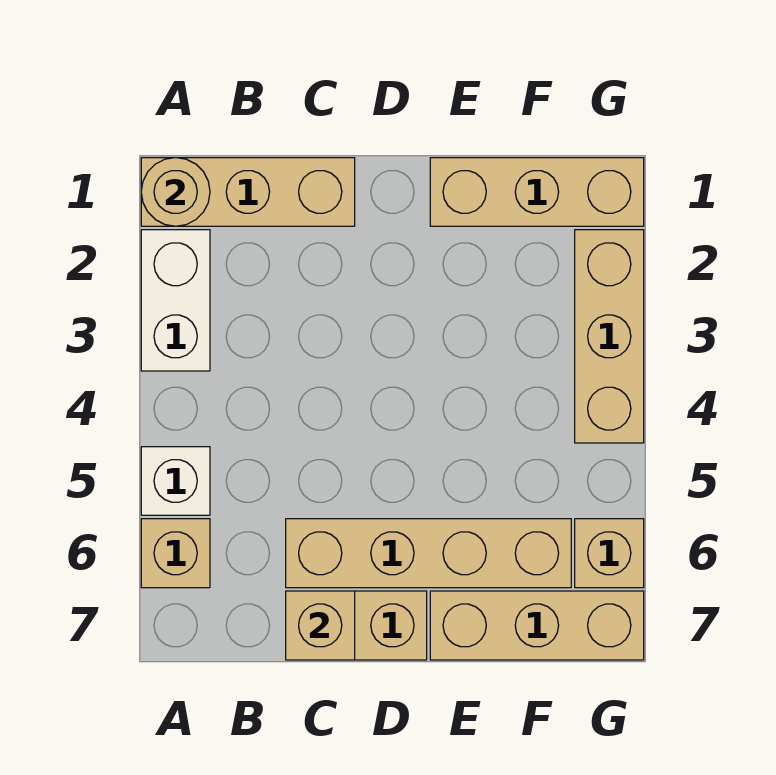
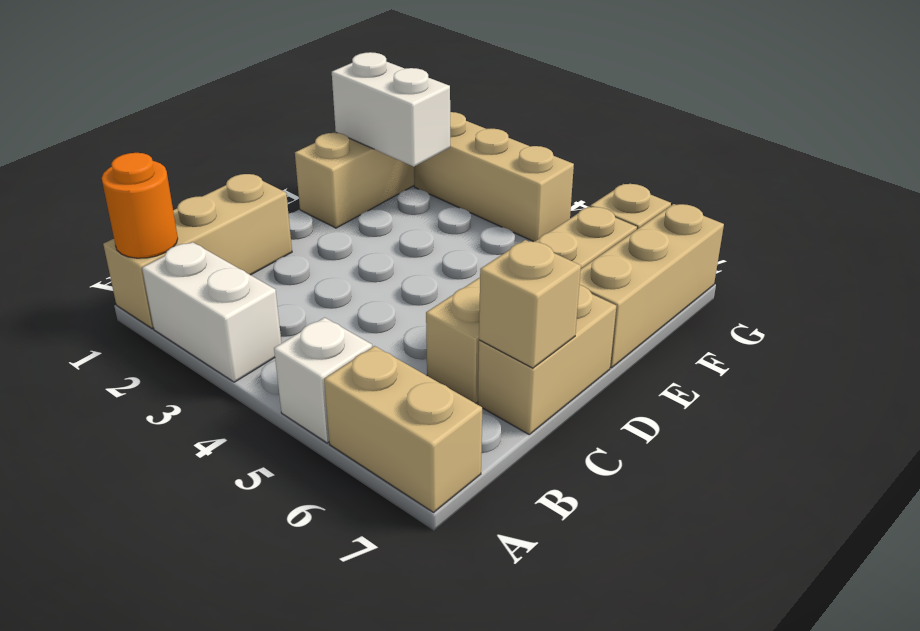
tan 1x1 round brick [141,158,210,226] -> orange 1x1 round brick [102,153,178,258]
tan 1x1 brick [141,519,210,588] -> tan 1x2 brick [324,346,482,512]
none -> white 1x2 brick [332,52,450,167]

